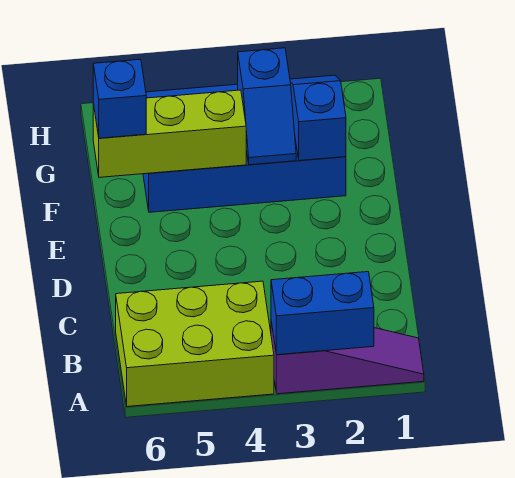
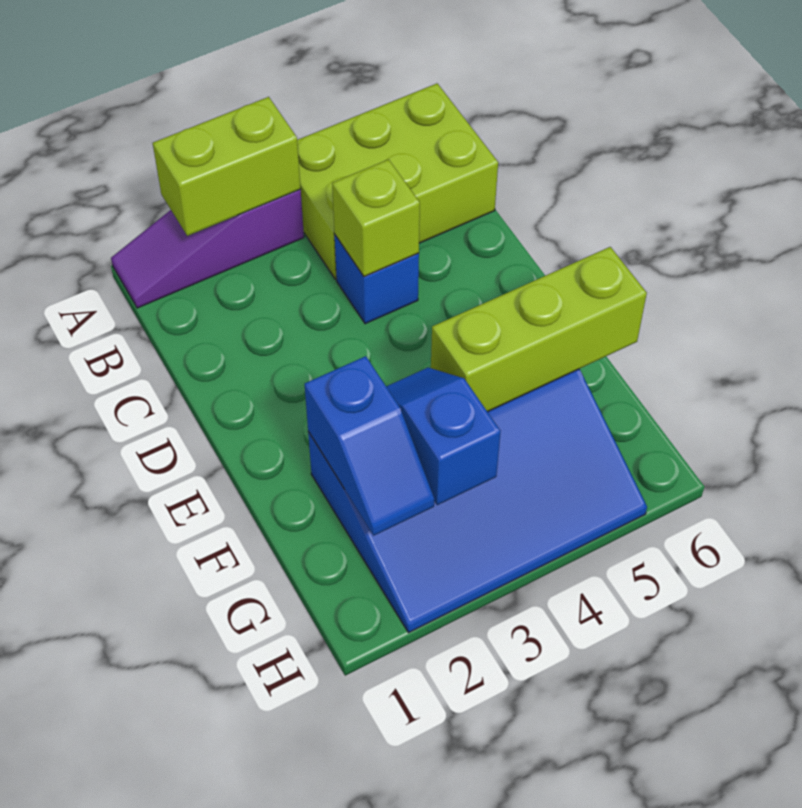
blue 1x2 brick [271,272,374,355] -> lime 1x2 brick [153,97,301,236]
none -> lime 1x1 brick [332,160,420,277]
blue 1x1 brick [93,59,146,138] -> blue 1x1 brick moved to [335,235,419,324]

